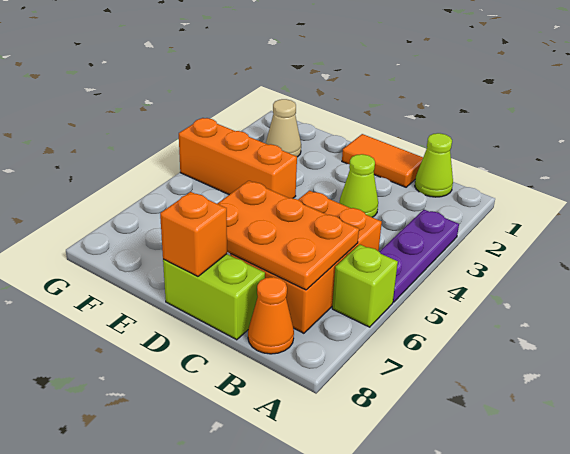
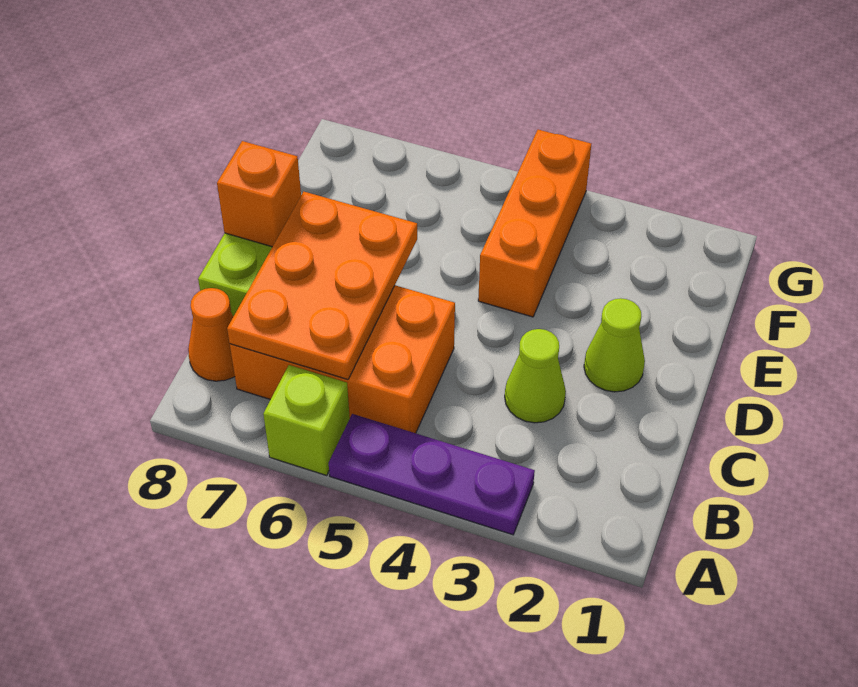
lime 1x1 cone [415,133,453,197] -> lime 1x1 cone moved to [584,298,645,392]
orange 1x2 tile [342,134,423,187] -> none
tan 1x1 cone [266,99,301,157] -> none

